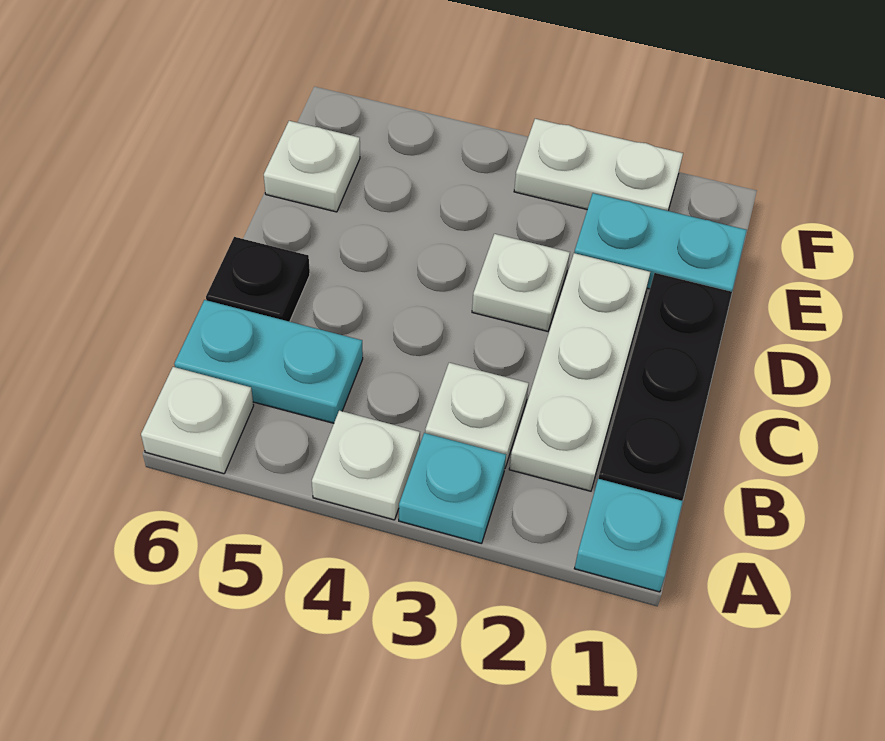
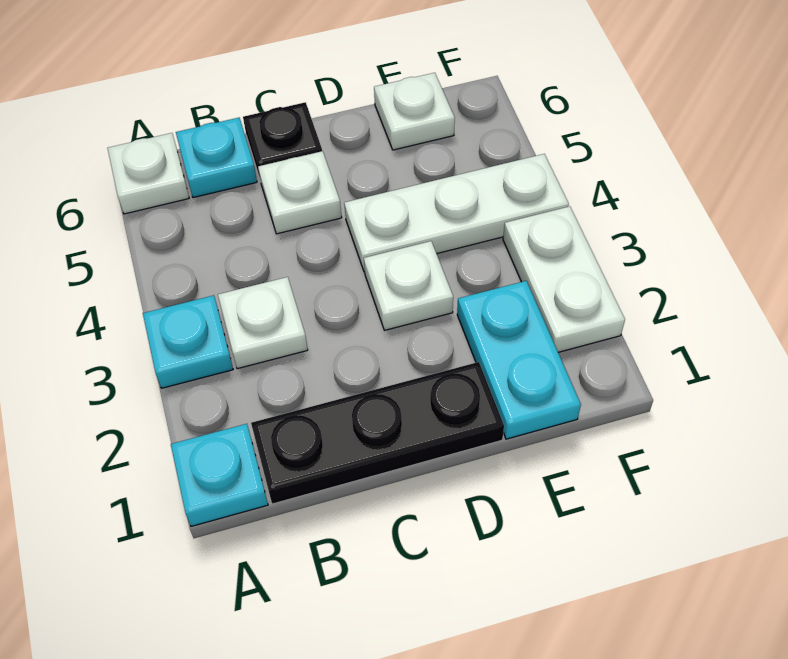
white 1x1 plate [312,411,420,520] -> white 1x1 plate moved to [258,151,342,234]
white 1x3 plate [509,253,650,491] -> white 1x3 plate moved to [344,154,569,272]
cyan 1x2 plate [174,300,363,423] -> cyan 1x1 plate [176,118,257,198]

